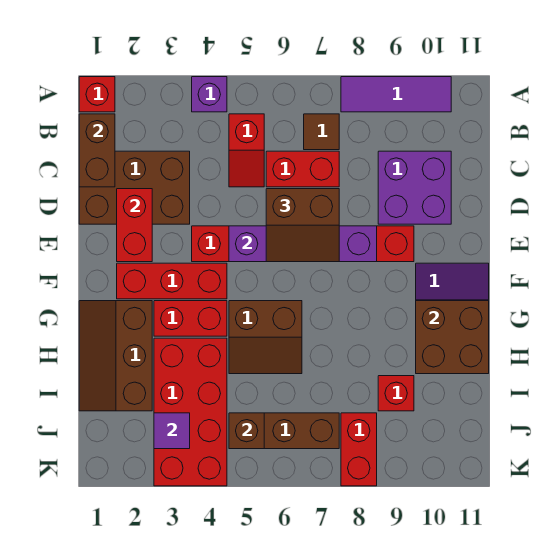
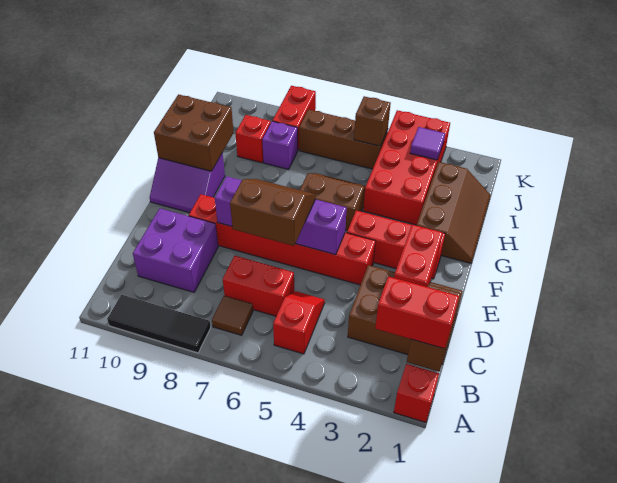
purple 1x1 brick [192,77,227,112] -> purple 1x1 brick moved to [262,121,298,169]
purple 1x3 tile [341,77,451,112] -> black 1x3 tile [107,295,211,353]
red 1x2 brick [154,301,227,336] -> red 1x2 brick moved to [375,276,459,349]

